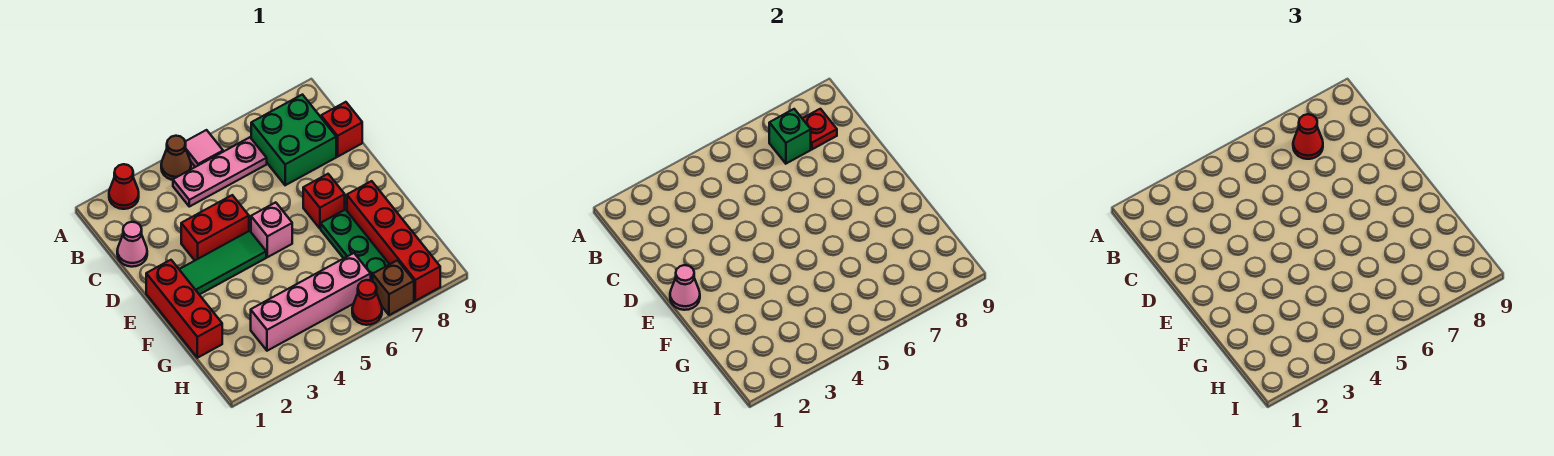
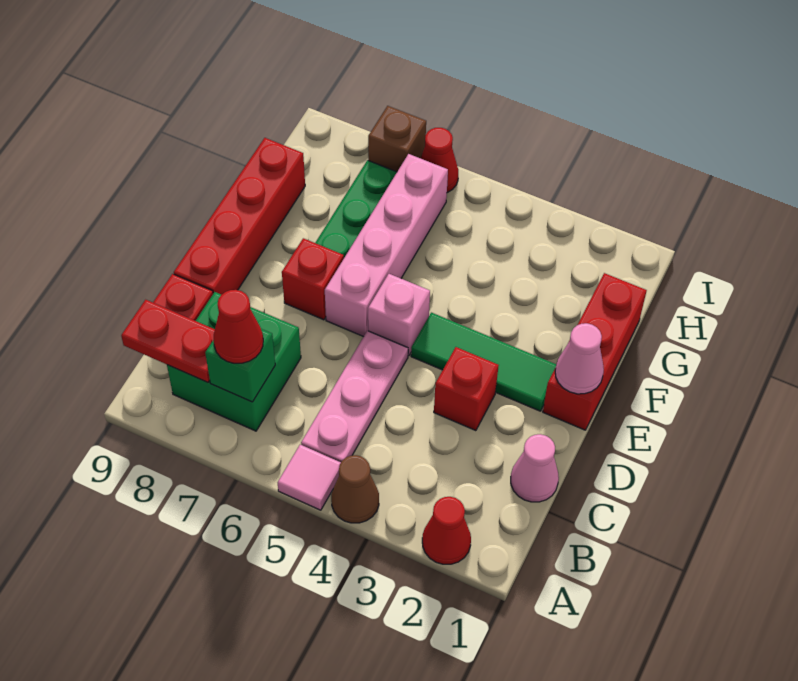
pink 1x3 plate [173,137,267,207] -> pink 1x3 plate turned to [301,331,408,462]
red 1x1 plate [802,109,837,149] -> red 1x2 plate [121,300,215,382]
red 1x2 brick [181,195,249,260] -> red 1x1 brick [434,347,499,431]
red 1x4 brick [347,181,440,301] -> red 1x4 brick moved to [174,138,305,295]
pink 1x4 brick [251,253,371,351] -> pink 1x4 brick turned to [325,154,448,337]

